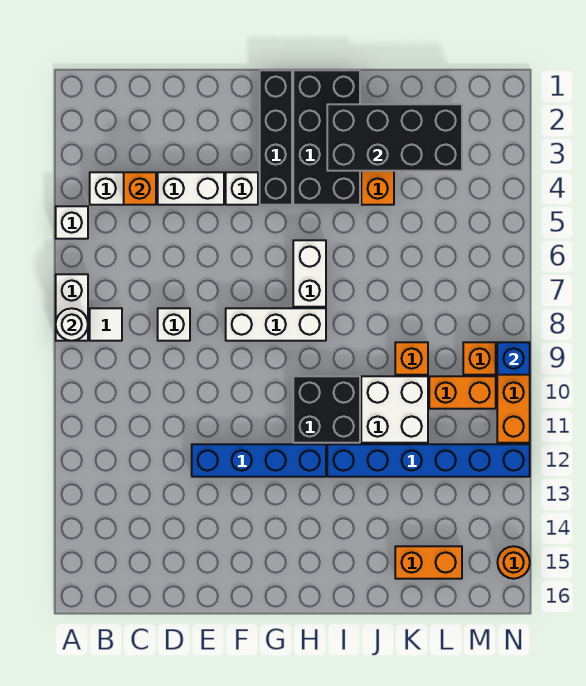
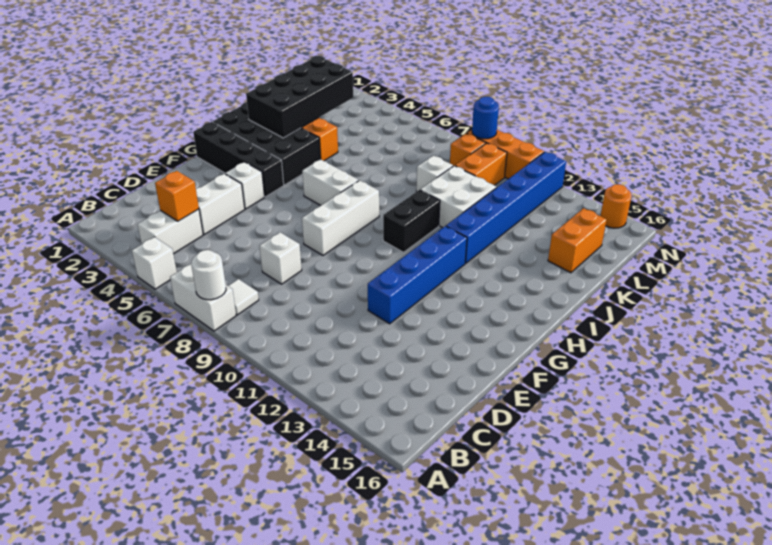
black 2x2 brick [293,376,360,443] -> black 1x2 brick [383,190,440,252]
orange 1x1 brick [395,342,428,375] -> white 1x1 brick [416,156,453,192]
blue 1x1 brick [497,342,530,375] -> blue 1x1 round brick [472,97,499,139]

